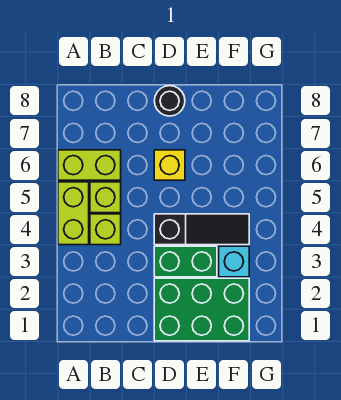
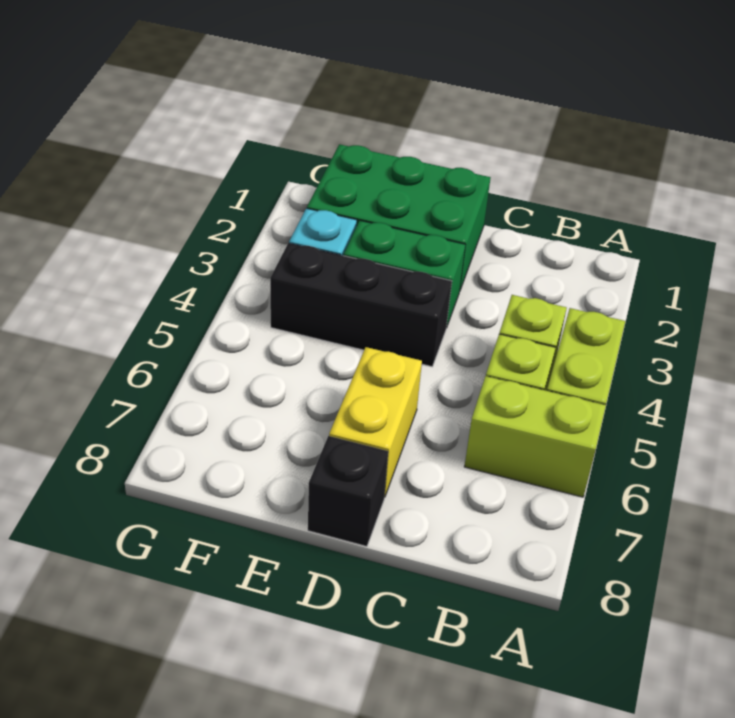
black 1x3 slope [154,214,249,245] -> black 1x3 brick [270,243,452,367]
yellow 1x1 brick [154,150,185,180] -> yellow 1x2 brick [329,347,422,497]
black 1x1 round brick [154,86,185,116] -> black 1x1 brick [308,436,388,546]

